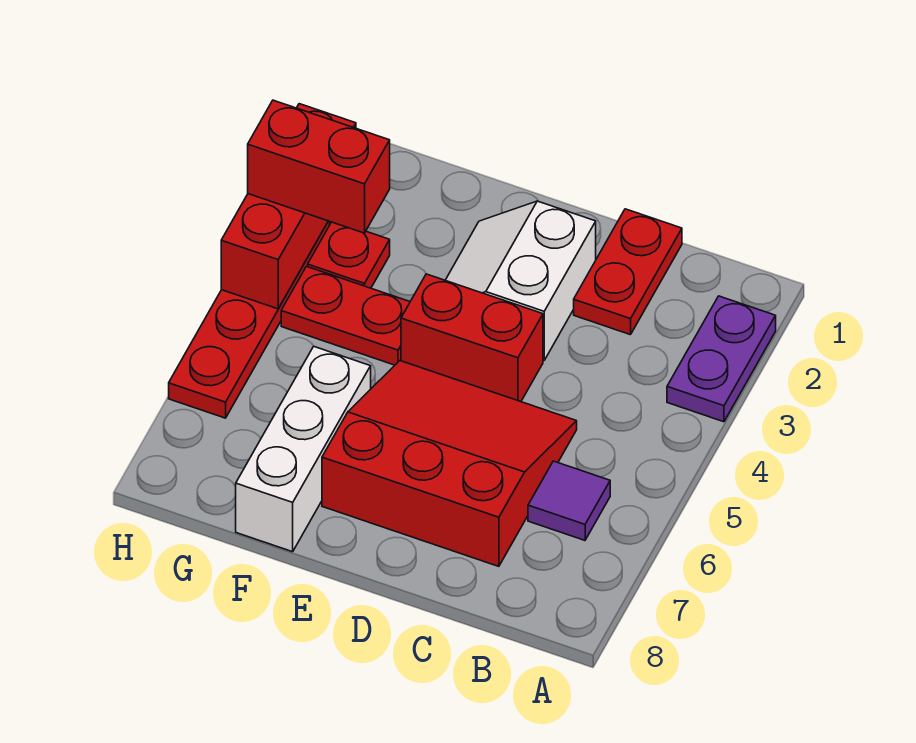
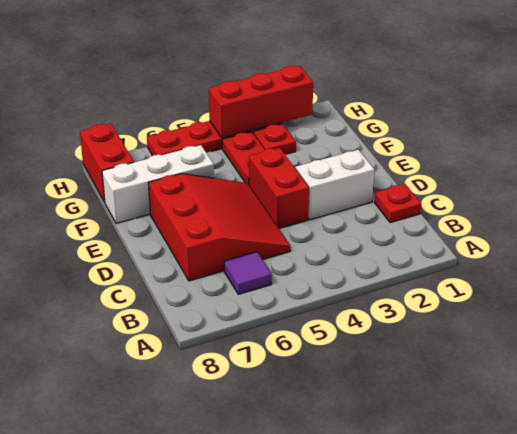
purple 1x2 plate [667,296,776,422] -> none
red 1x2 plate [574,209,682,335] -> red 1x1 plate [374,184,421,223]
red 1x2 brick [248,100,390,233] -> red 1x2 brick moved to [80,123,134,202]

